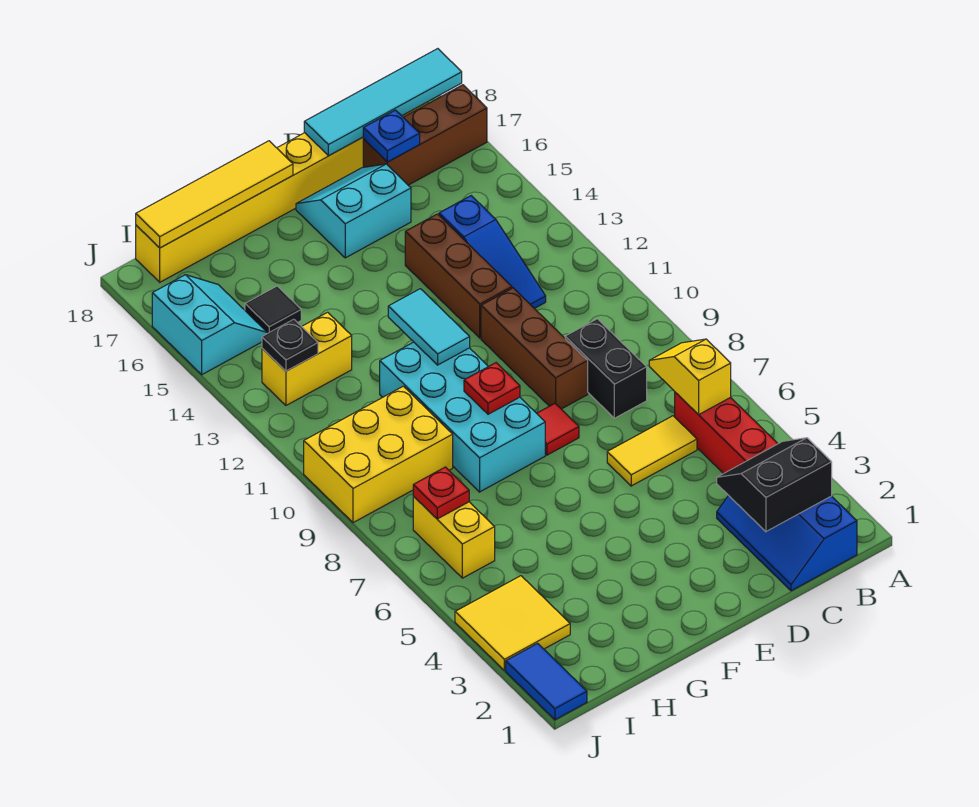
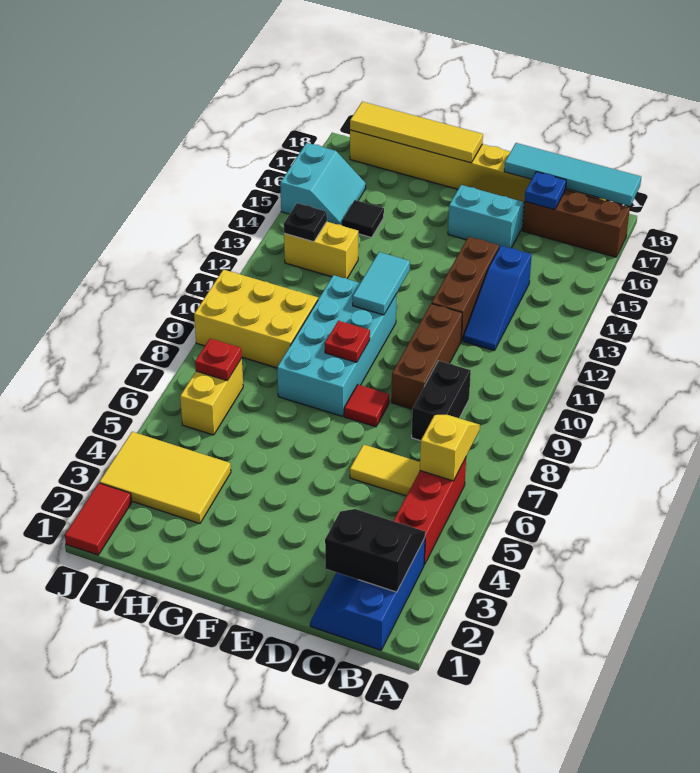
yellow 2x2 tile [455,576,570,671] -> yellow 2x3 tile [100,432,231,523]
blue 1x2 tile [506,643,587,720] -> red 1x2 tile [65,483,132,555]

